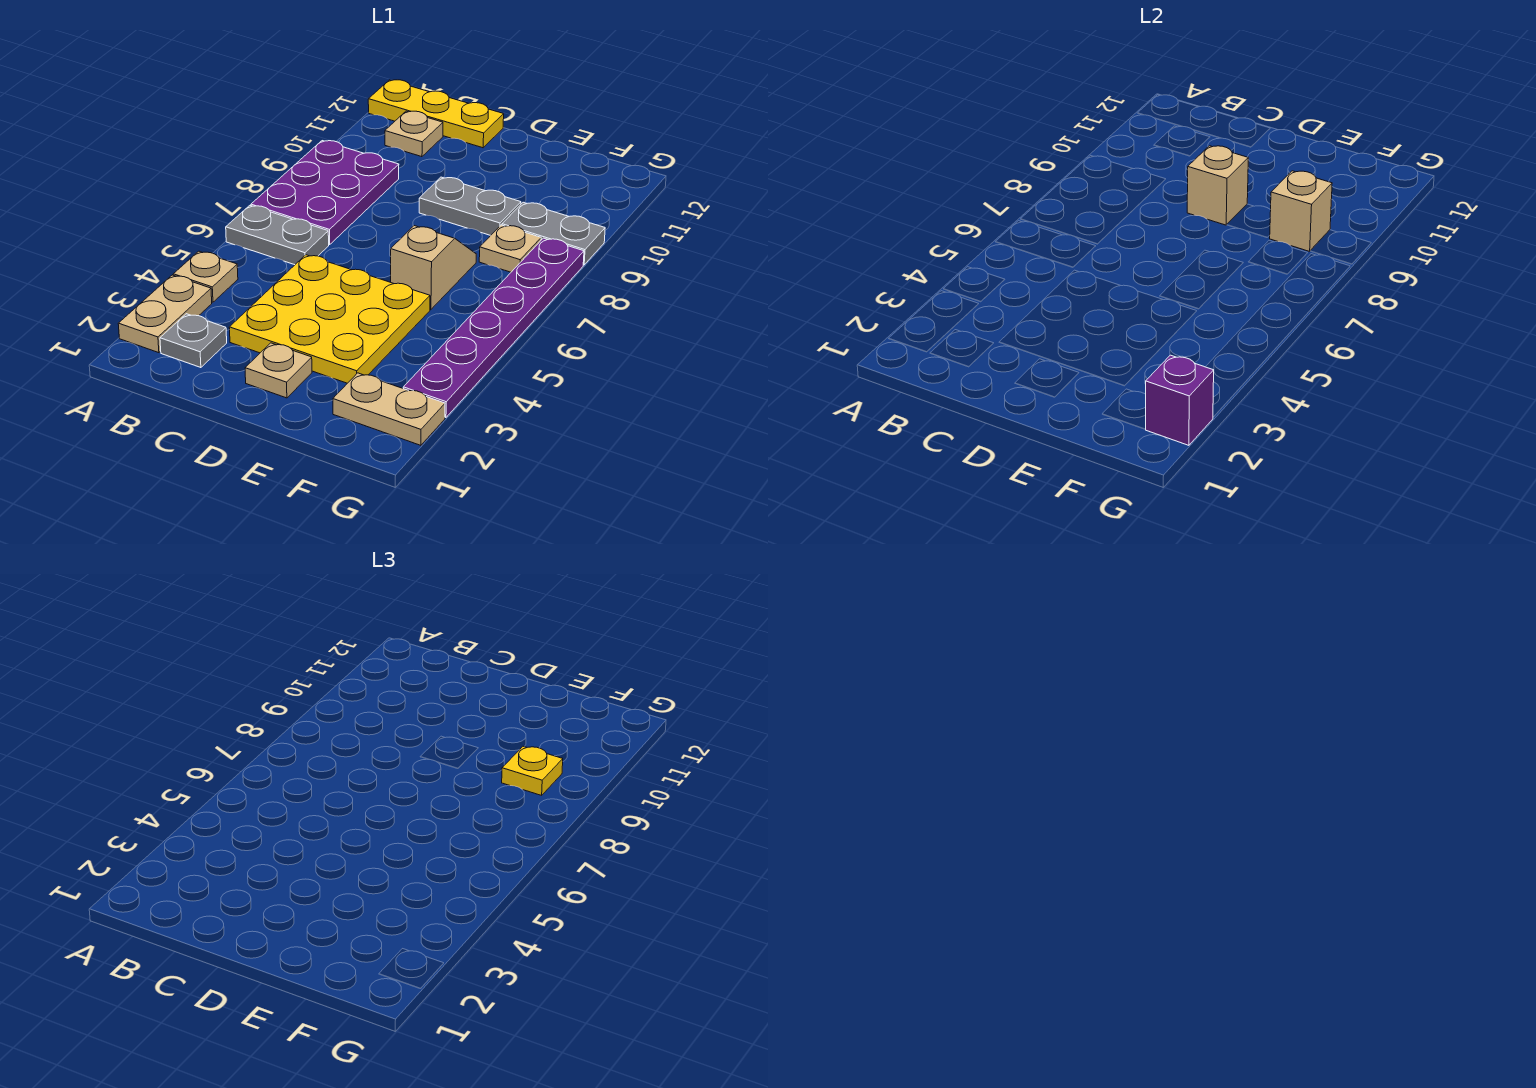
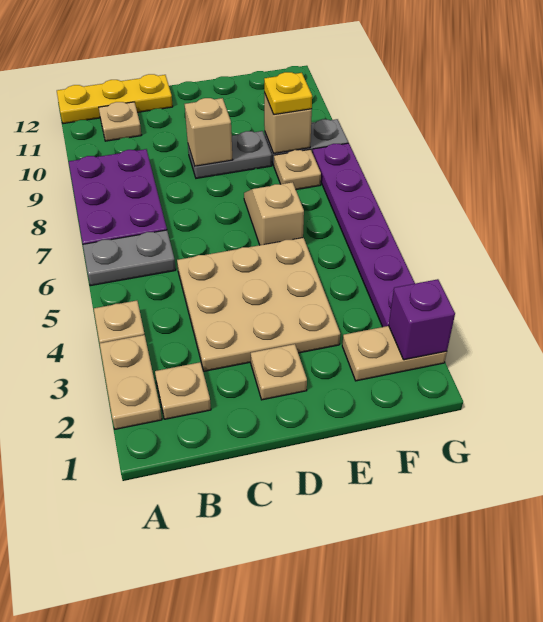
grey 1x1 plate [160,314,227,368] -> tan 1x1 plate [155,362,211,419]
yellow 3x3 plate [229,255,430,383] -> tan 3x3 plate [177,238,340,371]

